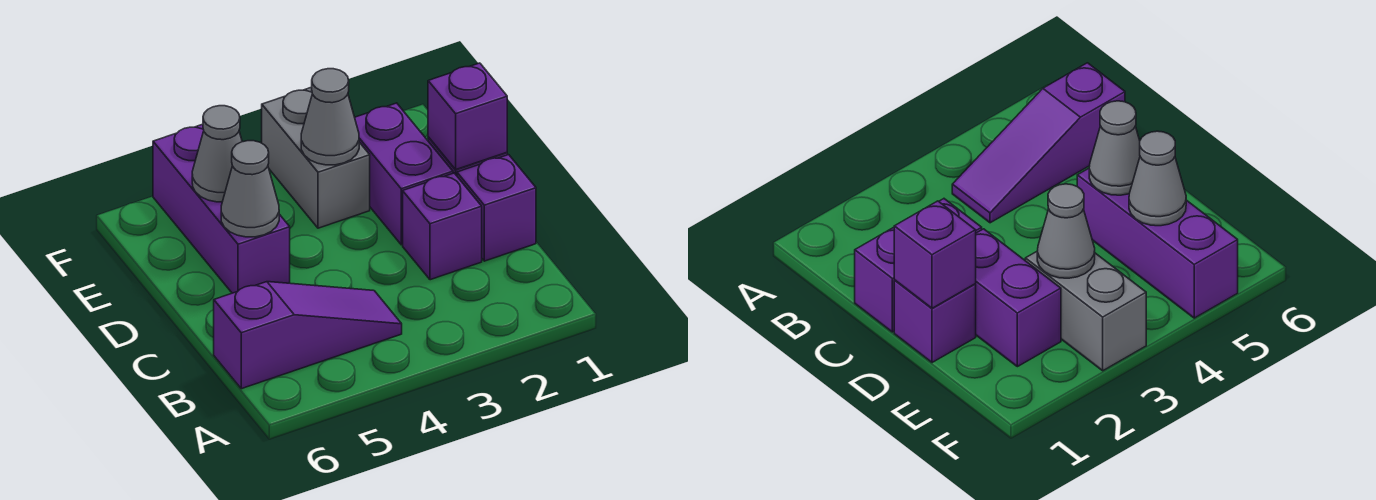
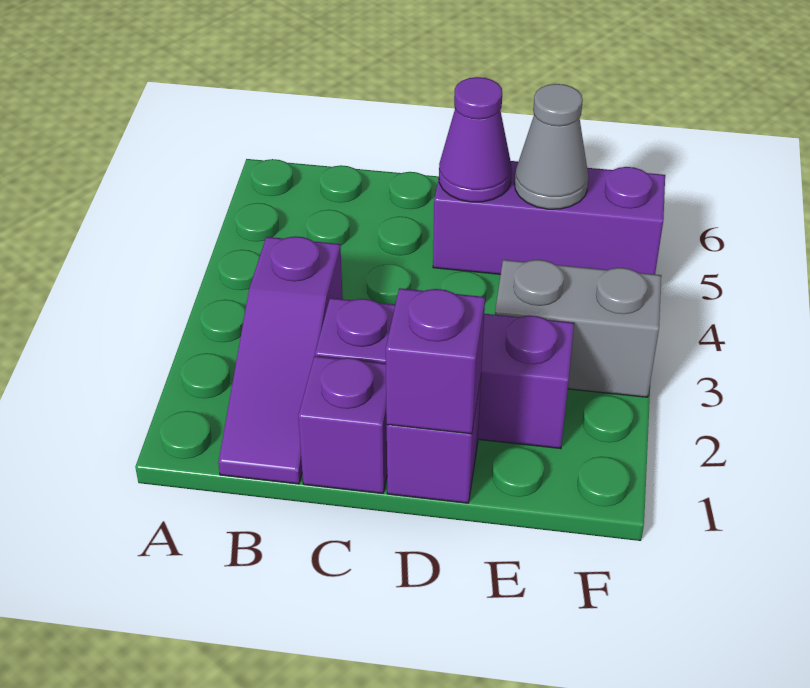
purple 1x3 slope [214,282,402,389] -> purple 1x3 slope moved to [218,236,343,484]
grey 1x1 cone [221,141,279,237] -> purple 1x1 cone [439,77,512,202]
grey 1x1 cone [301,69,359,165] -> none

